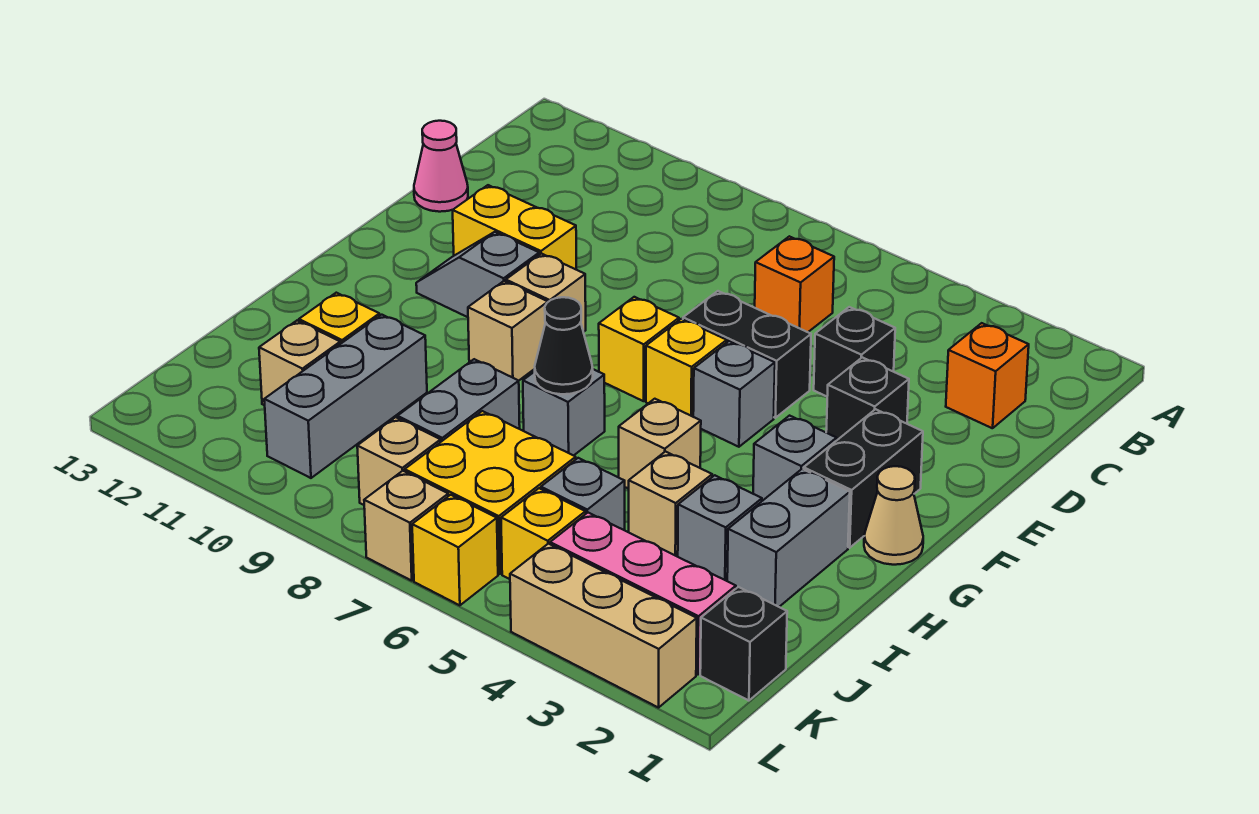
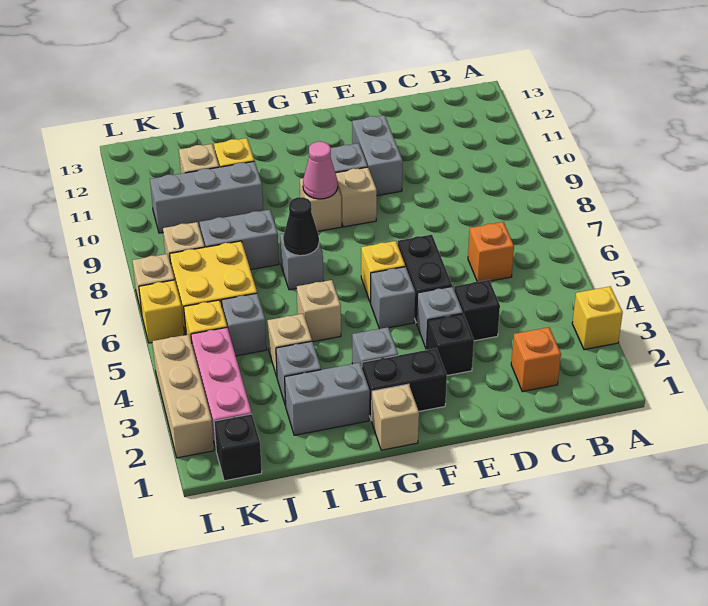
pink 1x1 cone [414,121,468,212] -> pink 1x1 cone moved to [303,142,338,199]
none -> grey 1x1 brick [417,286,463,349]
yellow 1x2 brick [453,185,576,269] -> grey 1x2 brick [352,115,403,196]
yellow 1x1 brick [599,297,679,401] -> yellow 1x1 brick moved to [572,286,623,350]
tan 1x1 cone [864,466,923,565] -> tan 1x1 brick [372,384,419,450]

